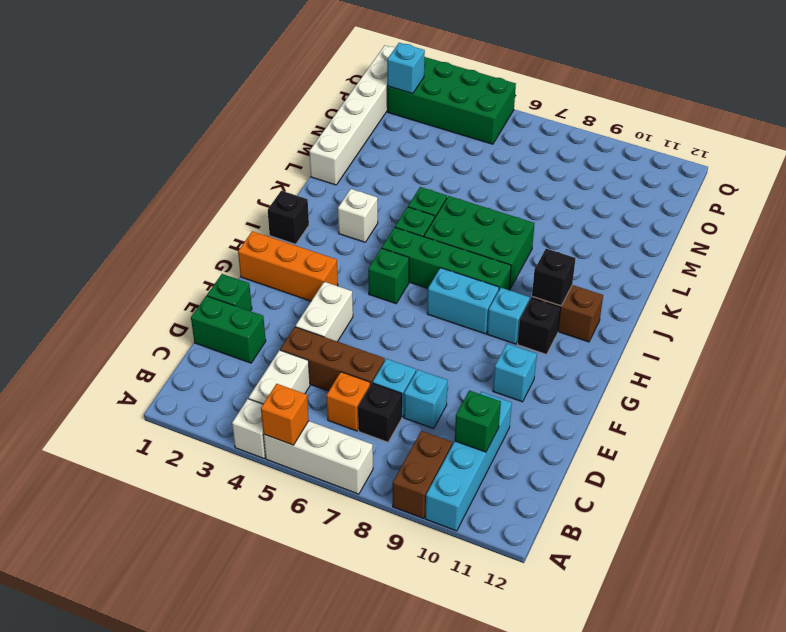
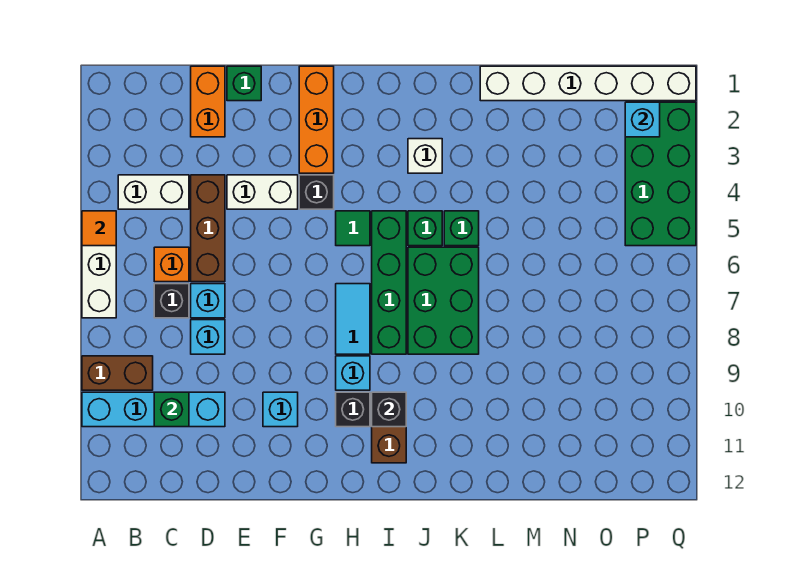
white 1x1 brick [232,399,266,458] -> none
orange 1x1 brick [261,384,309,445] -> orange 1x1 tile [82,211,116,246]
green 1x2 brick [191,296,266,363] -> orange 1x2 brick [191,66,225,137]
green 1x1 brick [368,248,409,304] -> green 1x1 tile [336,211,370,246]
cyan 1x2 brick [427,268,499,334] -> cyan 1x2 tile [336,284,370,354]
black 1x1 brick [268,191,309,244] -> black 1x1 brick moved to [299,175,334,209]

